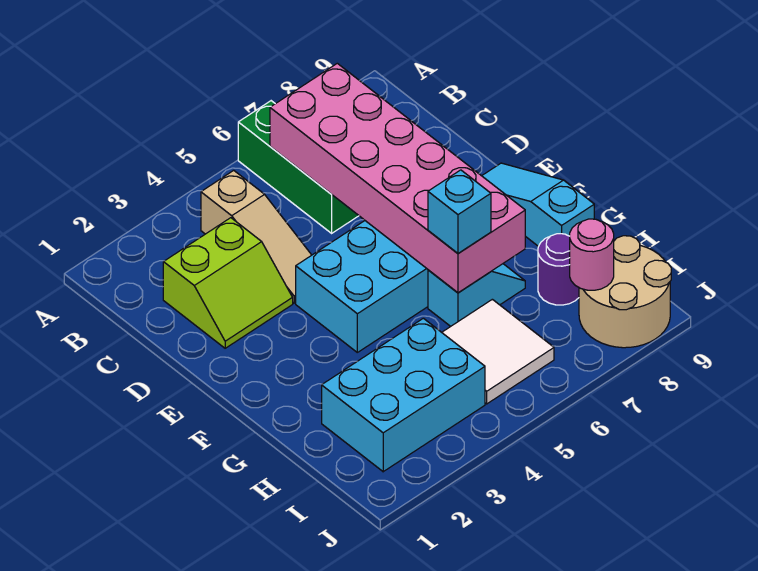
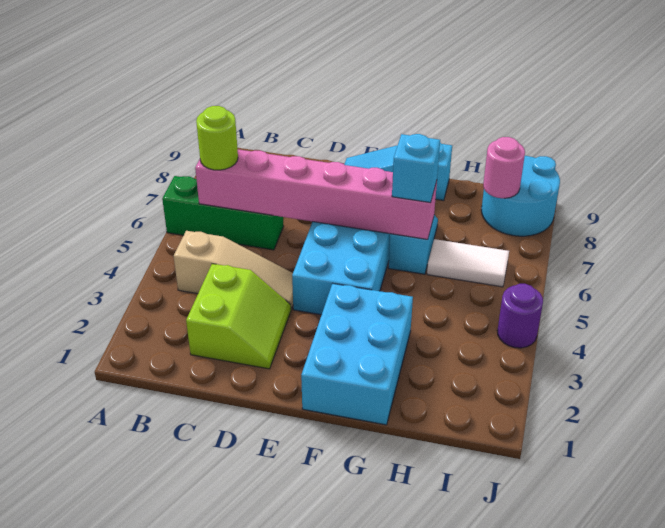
pink 2x6 brick [270,63,525,293] -> pink 1x6 brick [195,149,437,239]
none -> lime 1x1 round brick [196,106,238,170]
cyan 2x3 brick [322,318,485,472] -> cyan 2x3 brick moved to [301,283,413,425]
white 2x2 tile [442,299,554,404] -> white 1x2 tile [427,239,509,287]
purple 1x1 round brick [538,234,579,305] -> purple 1x1 round brick moved to [497,284,543,348]
tan 2x2 round brick [579,236,671,348] -> cyan 2x2 round brick [481,156,560,236]

